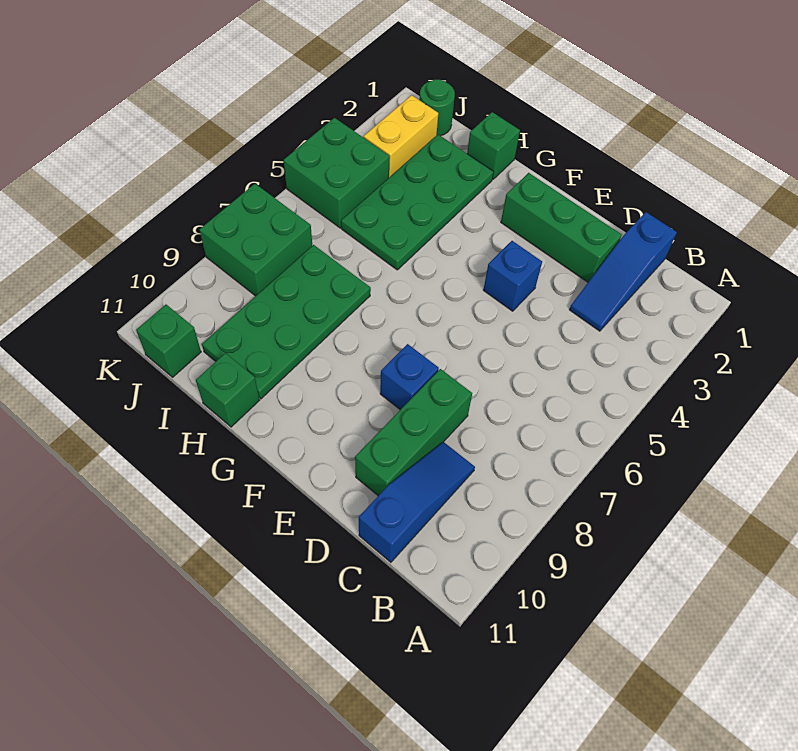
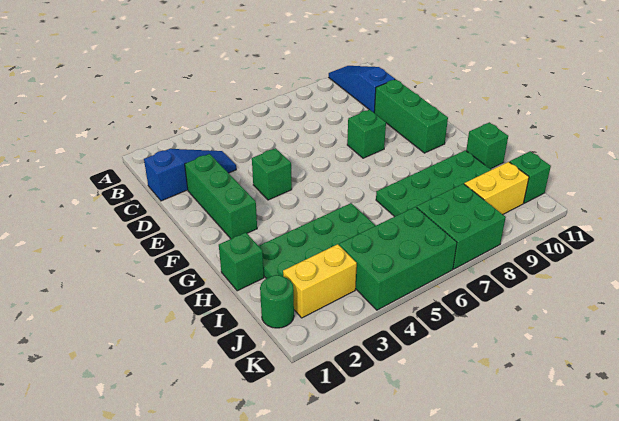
blue 1x3 slope [359,442,475,562] -> blue 1x3 slope turned to [329,66,395,112]
green 1x3 brick [355,369,472,496] -> green 1x3 brick turned to [374,79,448,153]
blue 1x1 brick [484,241,542,311] -> green 1x1 brick [252,148,292,200]
blue 1x1 brick [380,344,439,410] -> green 1x1 brick [347,110,386,158]
green 2x2 brick [284,118,390,228] -> green 2x3 brick [339,207,457,310]
none -> yellow 1x2 brick [464,162,529,214]

